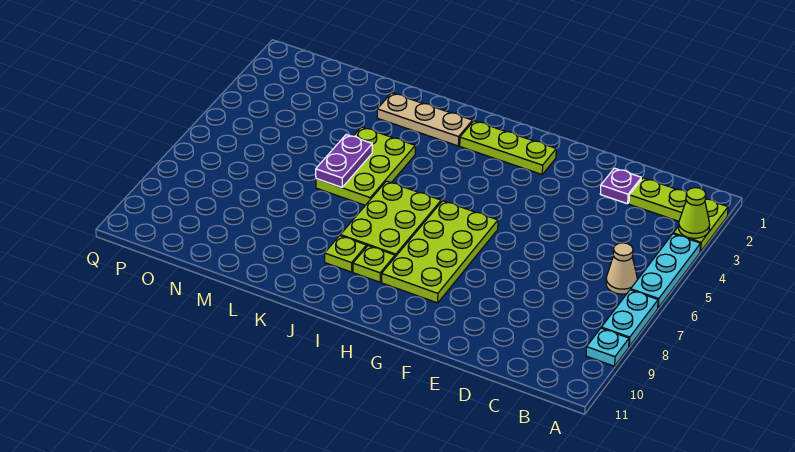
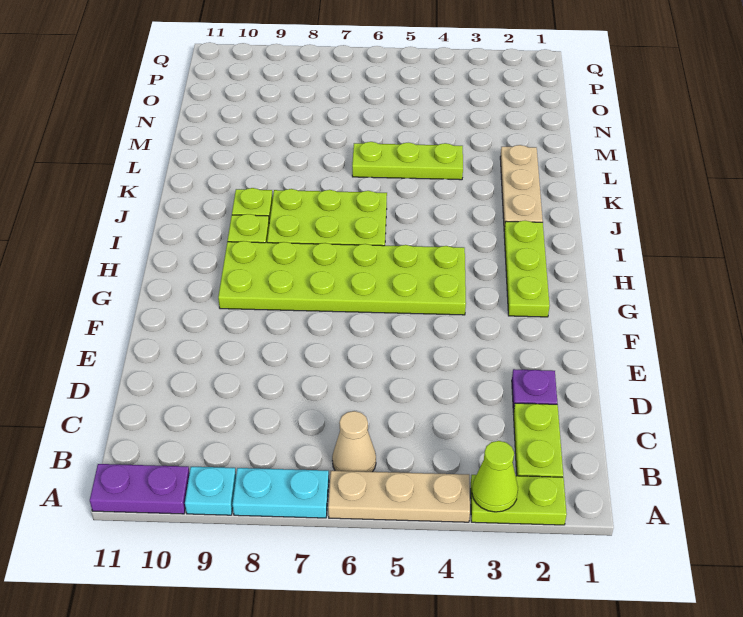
cyan 1x3 plate [631,234,701,308] -> tan 1x3 plate [328,471,470,522]
lime 2x4 plate [382,201,498,303] -> lime 2x6 plate [218,241,466,315]
lime 2x3 plate [316,127,415,205] -> lime 1x3 plate [352,142,463,180]
purple 1x2 plate [316,135,372,187] -> purple 1x2 plate moved to [90,464,190,514]

